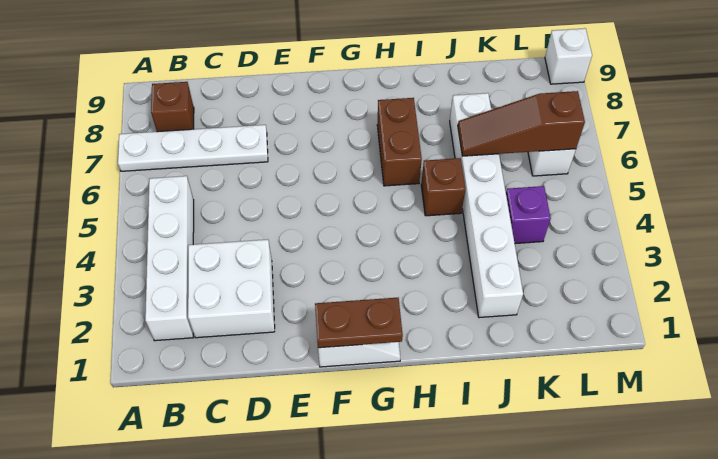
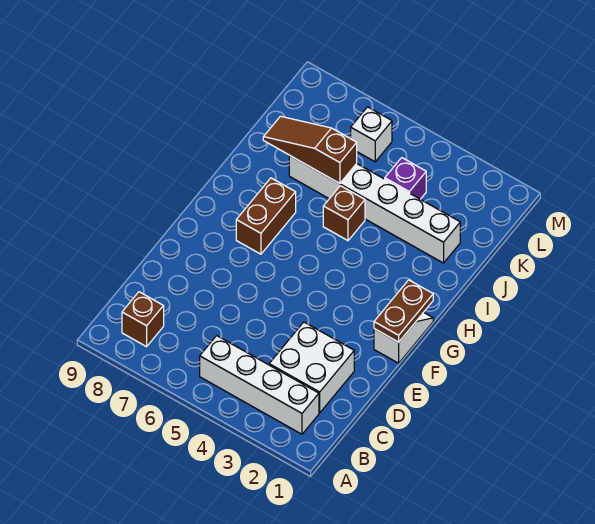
white 1x4 plate [118,125,268,171] -> none
brown 1x2 brick [377,98,422,186] -> brown 1x2 brick turned to [236,178,296,254]
brown 1x3 slope [458,91,585,156] -> brown 1x3 slope turned to [263,116,357,184]
white 1x1 brick [545,28,592,84] -> none

